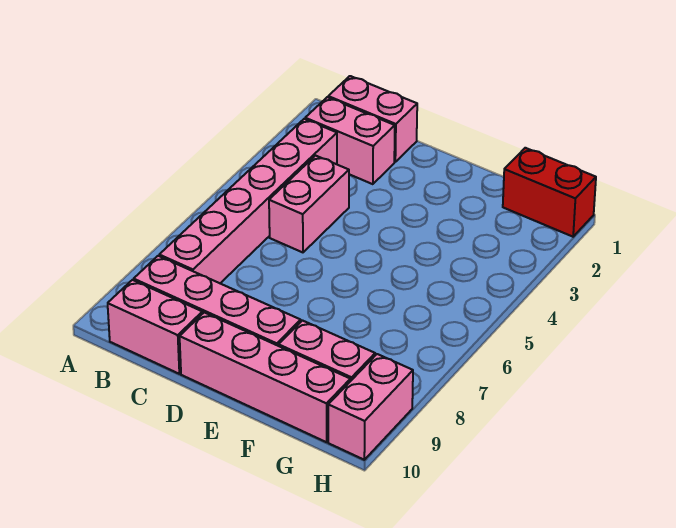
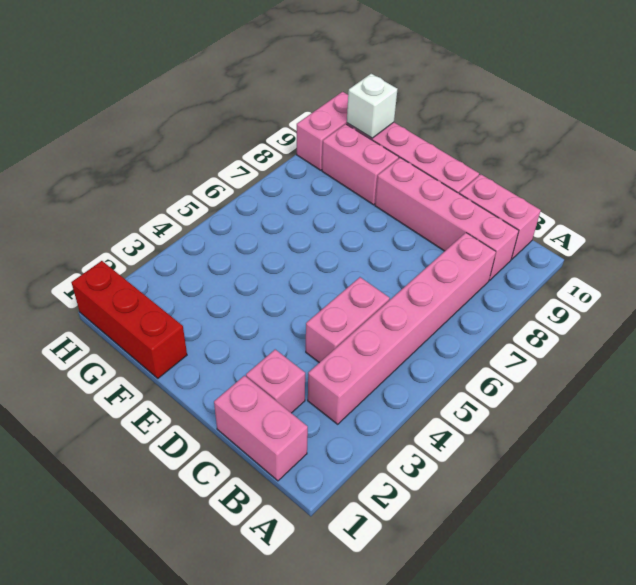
pink 1x2 brick [305,97,395,184] -> pink 1x1 brick [246,349,305,413]
red 1x2 brick [503,148,596,237] -> red 1x3 brick [71,261,187,378]
none -> white 1x1 brick [347,74,397,138]

